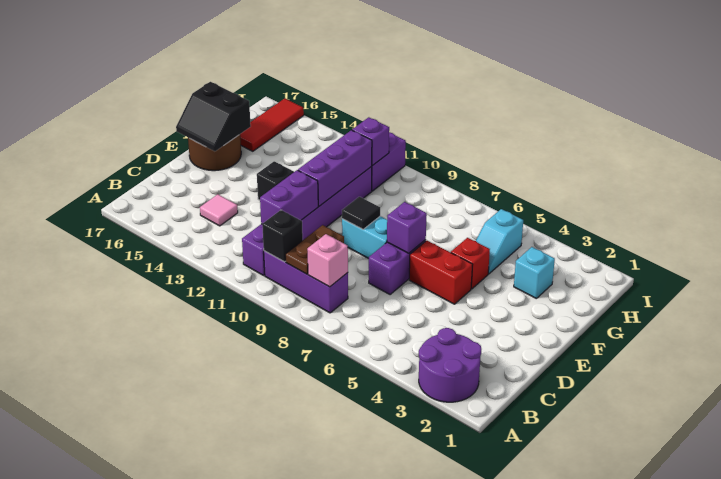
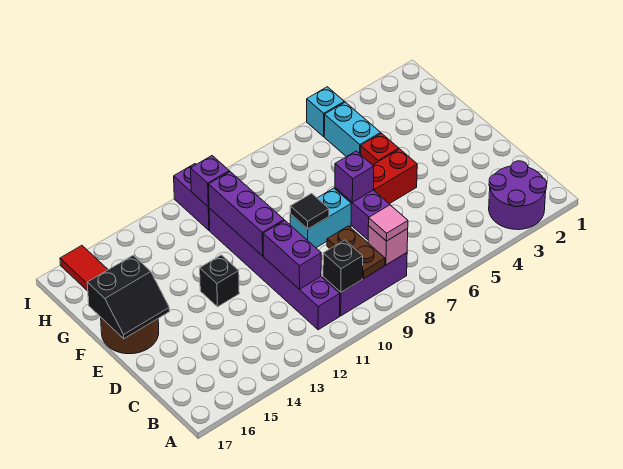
pink 1x1 tile [200,194,238,226] -> pink 1x1 tile moved to [368,205,408,241]
cyan 1x1 brick [514,247,555,299] -> cyan 1x1 brick moved to [307,87,344,137]
cyan 1x2 slope [476,209,523,274] -> cyan 1x2 brick [324,102,381,157]

